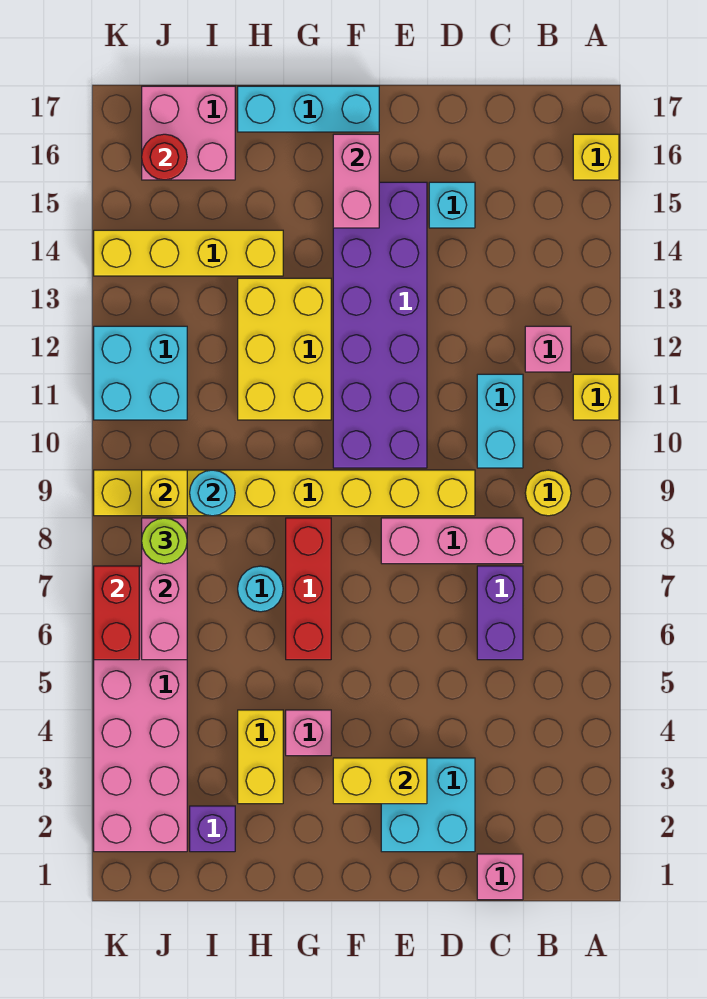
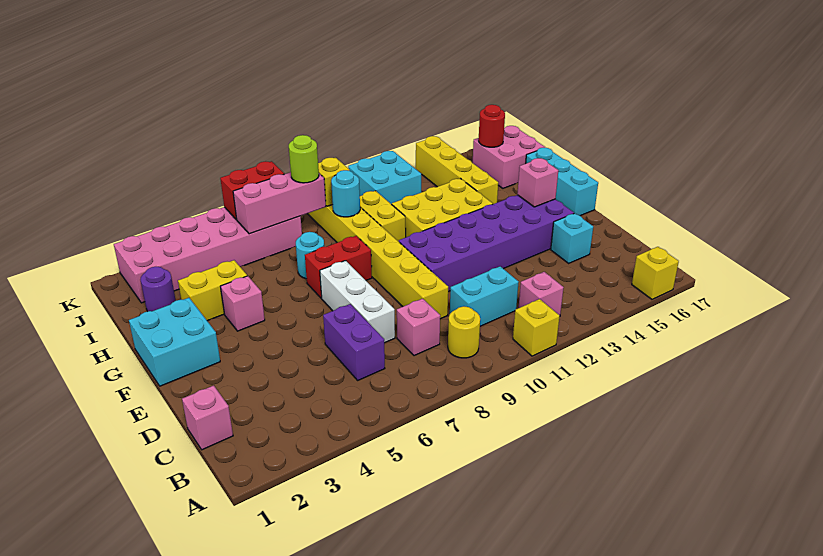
purple 1x2 brick [477,566,523,660] -> purple 1x2 brick turned to [323,304,385,380]
pink 1x3 brick [381,518,523,564] -> pink 1x1 brick [397,299,440,356]
cyan 2x2 brick [381,758,475,852] -> cyan 2x2 brick moved to [129,298,220,386]
none -> white 1x3 brick [320,261,395,343]
yellow 1x2 brick [333,758,427,804] -> yellow 1x2 brick moved to [360,191,406,242]
pink 1x2 brick [333,134,379,228] -> pink 1x1 brick [517,158,558,207]
red 1x3 brick [286,518,331,660] -> red 1x2 brick [305,236,372,298]
purple 1x1 brick [190,806,235,852] -> purple 1x1 round brick [140,267,176,311]

